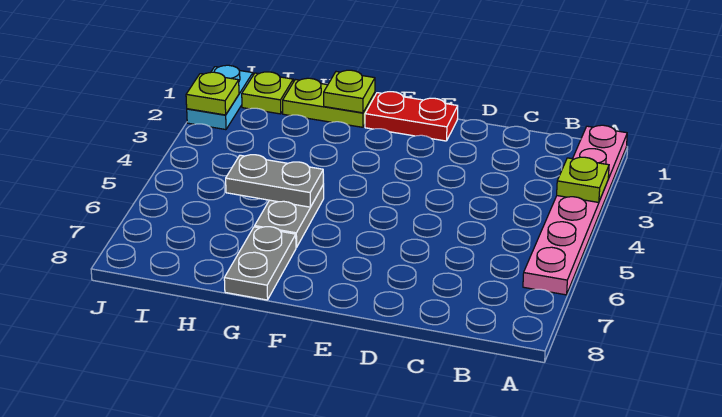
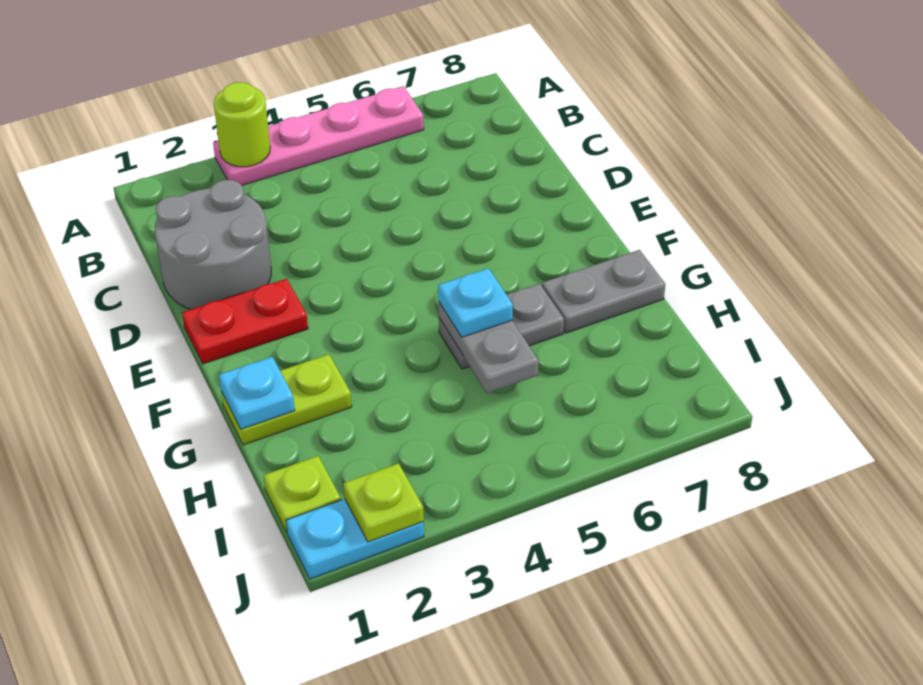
pink 1x6 plate [523,125,627,295] -> pink 1x4 plate [213,86,424,185]
lime 1x1 plate [557,157,609,202] -> lime 1x1 round brick [214,82,270,167]
none -> grey 2x2 round brick [155,180,271,309]
red 1x2 plate [365,92,458,141] -> red 1x2 plate turned to [182,279,308,364]
lime 1x2 plate [283,78,375,127] -> lime 1x2 plate turned to [221,354,352,445]
lime 1x1 plate [324,70,375,113] -> cyan 1x1 plate [219,357,295,429]
none -> cyan 1x1 plate [438,268,513,337]

